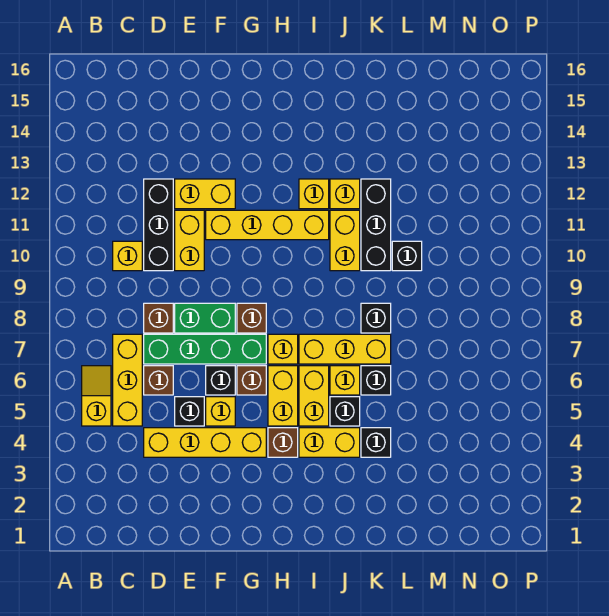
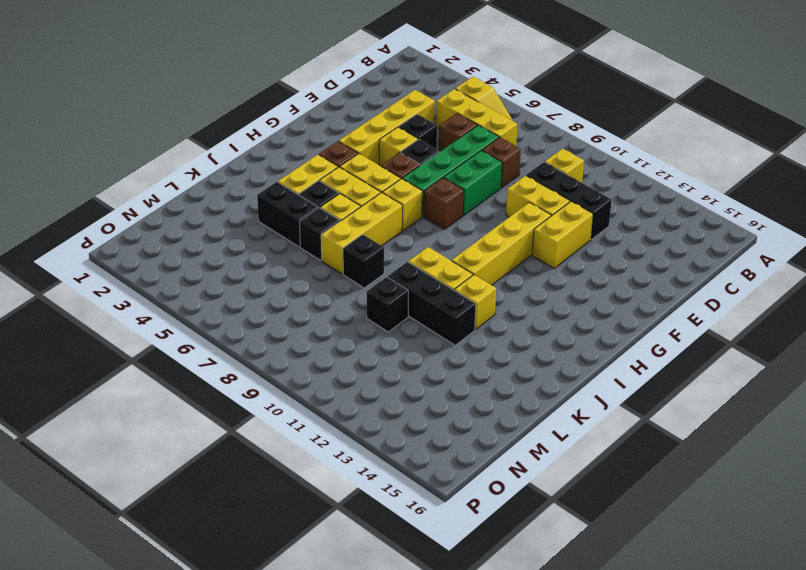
yellow 1x1 brick [299,179,329,209] -> none
black 1x1 brick [361,428,391,457] -> black 1x2 brick [257,182,318,247]

